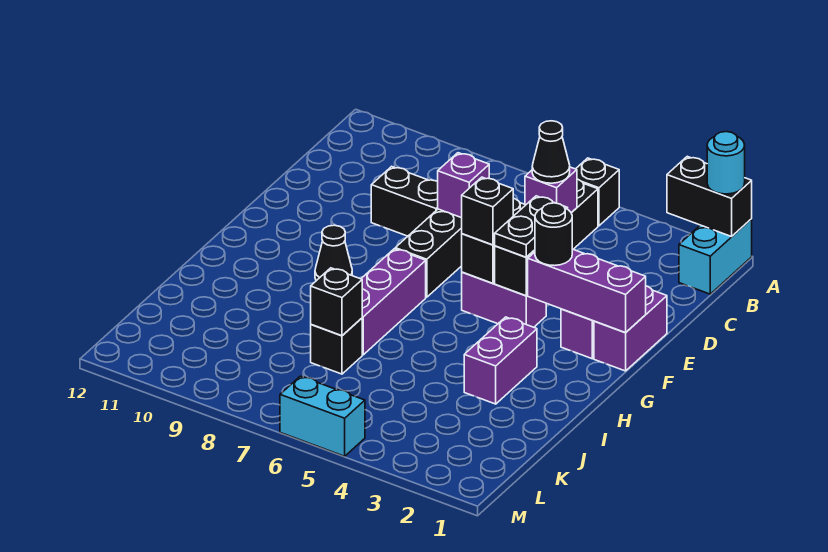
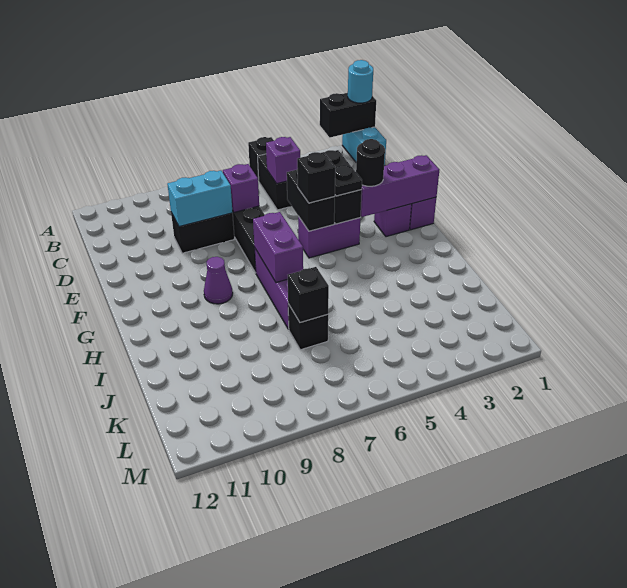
black 1x1 cone [532,121,570,183] -> none
black 1x1 cone [315,225,352,281] -> purple 1x1 cone [204,257,233,304]
purple 1x2 brick [464,317,537,404] -> purple 1x2 brick moved to [253,212,303,282]
cyan 1x2 brick [280,376,365,456] -> cyan 1x2 brick moved to [167,171,233,227]

